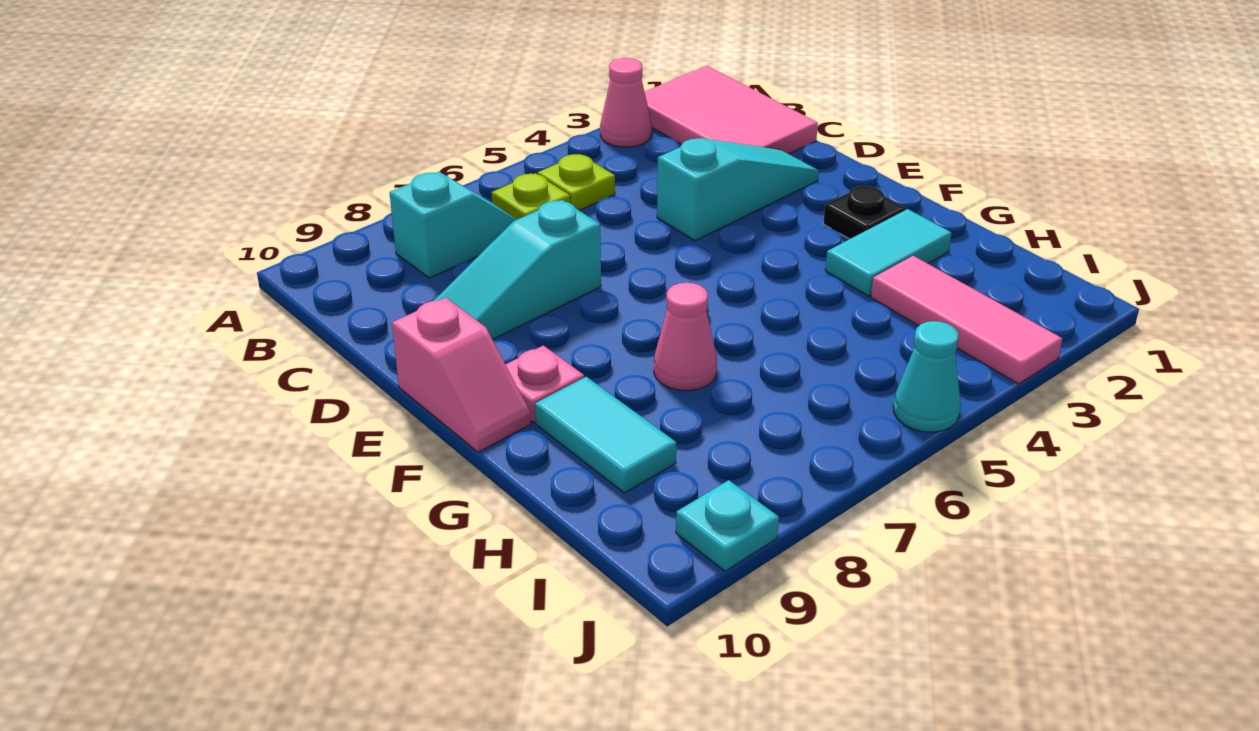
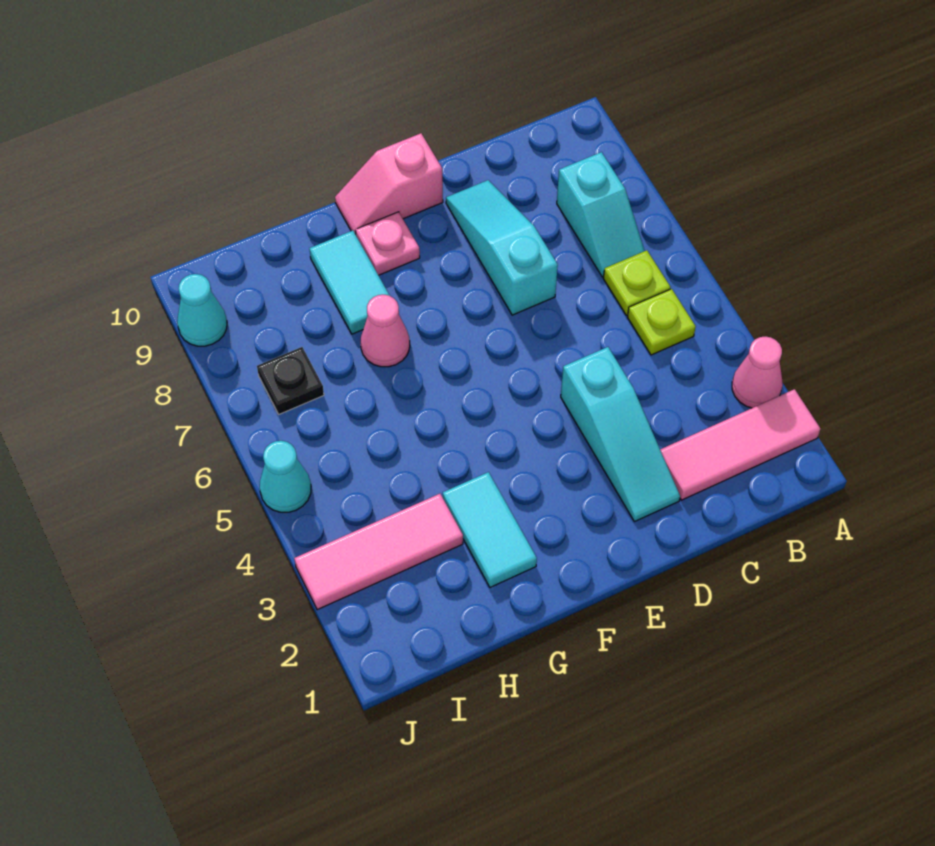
pink 2x3 tile [644,66,818,154] -> pink 1x3 tile [660,389,821,500]
black 1x1 plate [823,186,906,239] -> black 1x1 plate moved to [257,347,324,414]
cyan 1x2 tile [535,377,676,493] -> cyan 1x2 tile turned to [309,231,390,334]
cyan 1x1 plate [676,480,779,571] -> cyan 1x1 cone [177,274,227,346]

